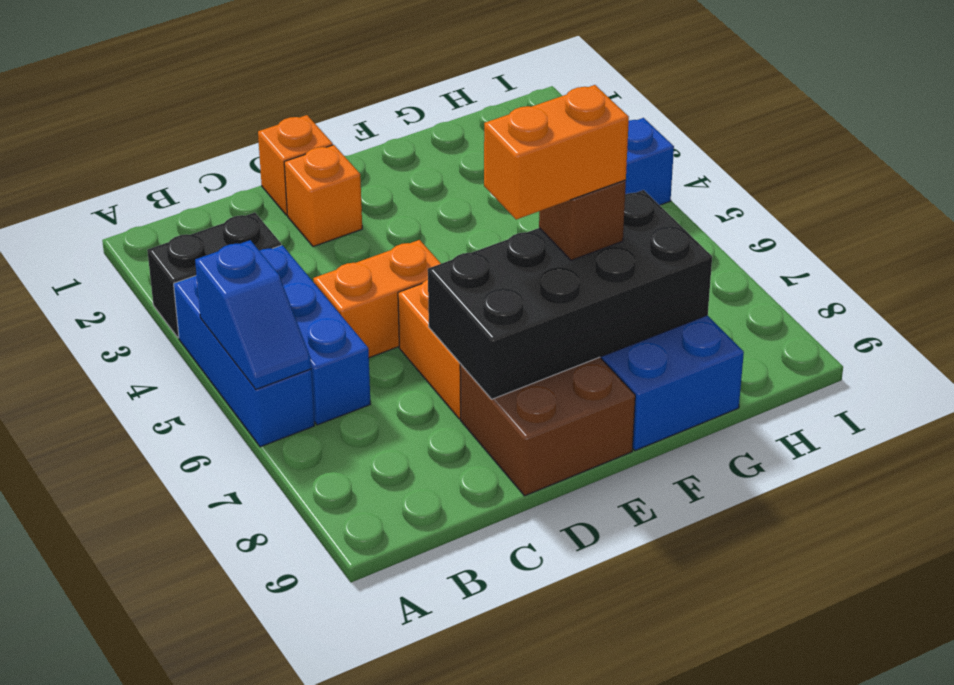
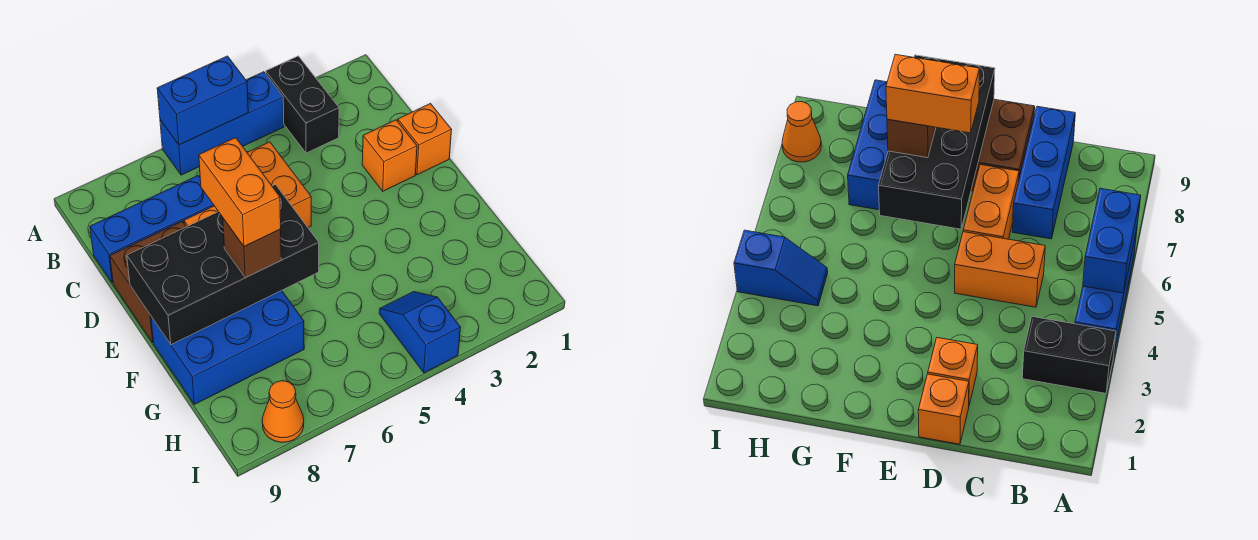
blue 1x2 slope [195,240,311,389] -> blue 1x2 brick [157,56,248,145]
blue 1x3 brick [260,245,370,425] -> blue 1x3 brick moved to [90,176,214,283]
black 2x4 brick [428,190,712,399] -> black 2x4 brick turned to [127,185,319,345]
none -> orange 1x1 cone [262,381,304,442]

